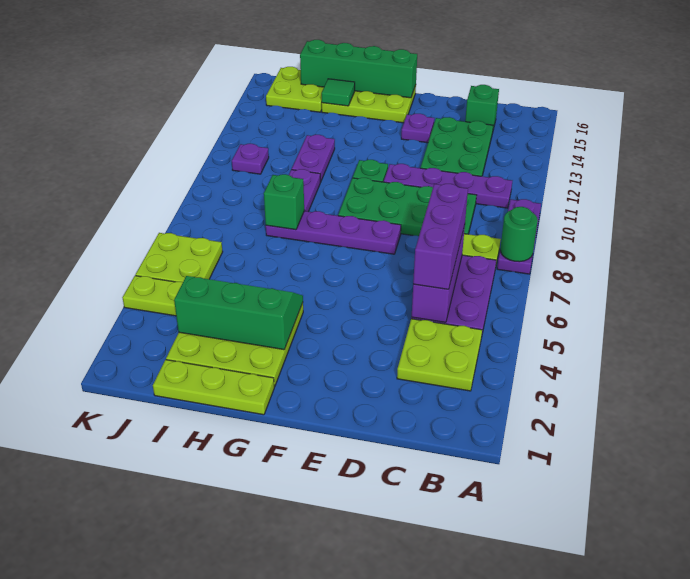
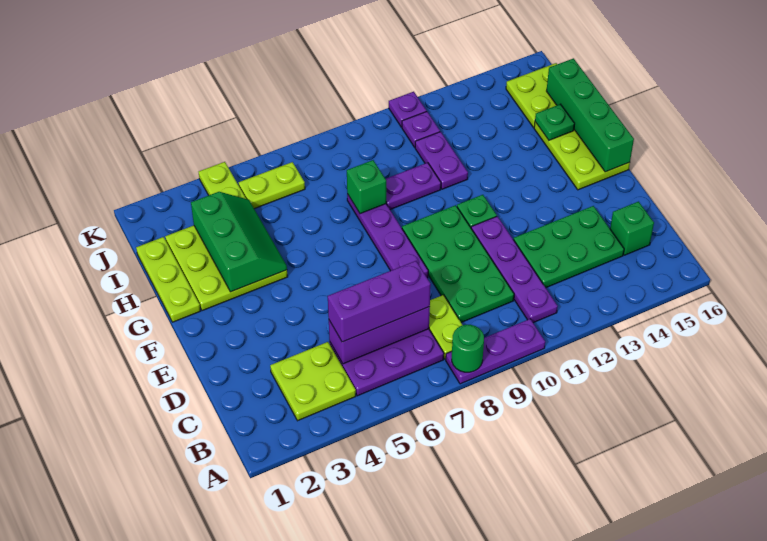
purple 1x1 plate [401,114,434,143] -> purple 1x1 plate moved to [389,92,427,127]
purple 1x2 plate [292,135,335,182] -> purple 1x2 plate turned to [415,132,468,189]
green 1x1 tile [321,79,355,106] -> green 1x1 plate [535,104,575,140]
lime 2x2 plate [136,233,223,282] -> lime 1x2 plate [239,162,305,209]

